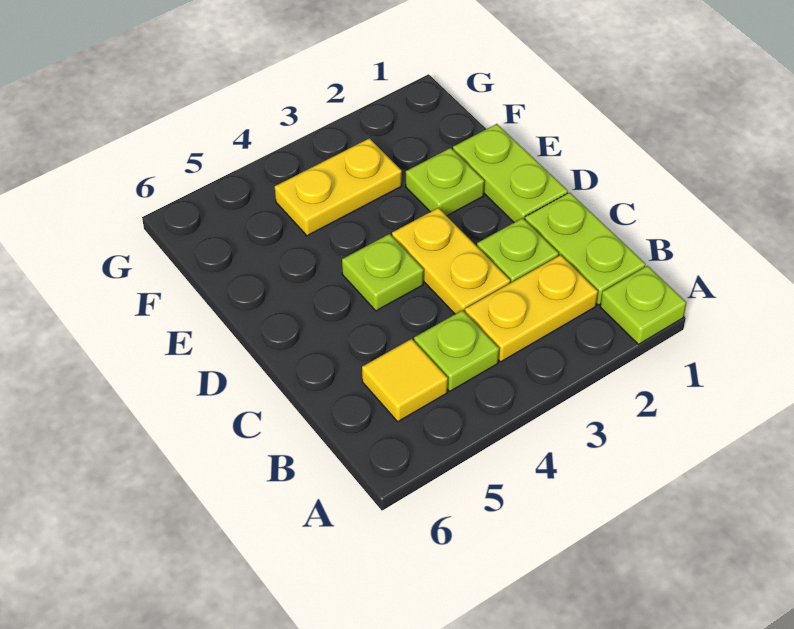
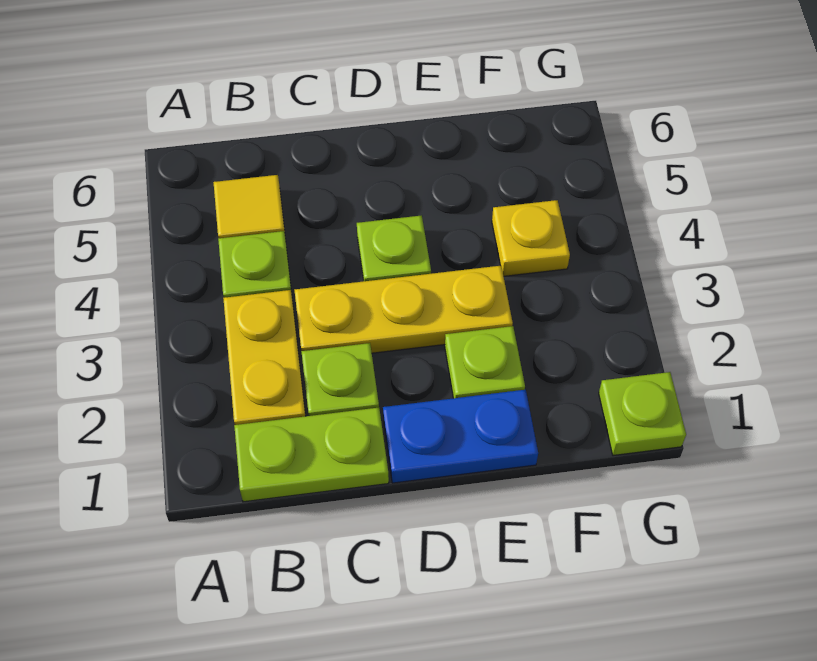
lime 1x1 plate [600,266,686,344] -> lime 1x1 plate moved to [599,372,686,456]
yellow 1x2 plate [392,208,510,314] -> yellow 1x3 plate [295,266,513,353]
lime 1x2 plate [453,124,568,222] -> blue 1x2 plate [383,390,538,483]
yellow 1x2 plate [275,138,402,236] -> yellow 1x1 plate [492,200,570,276]

